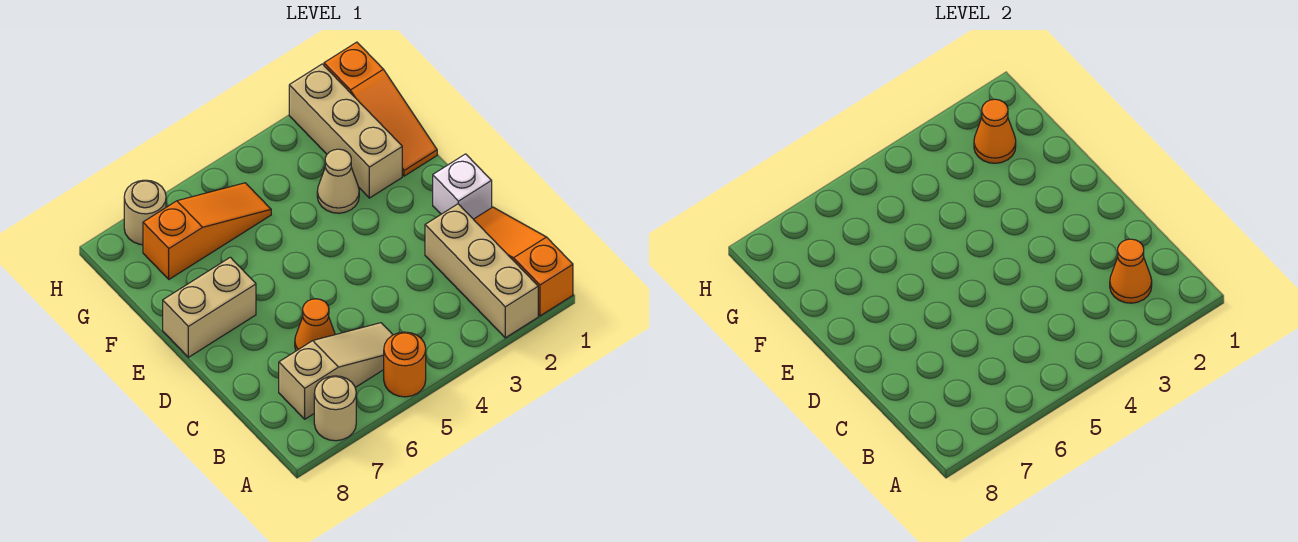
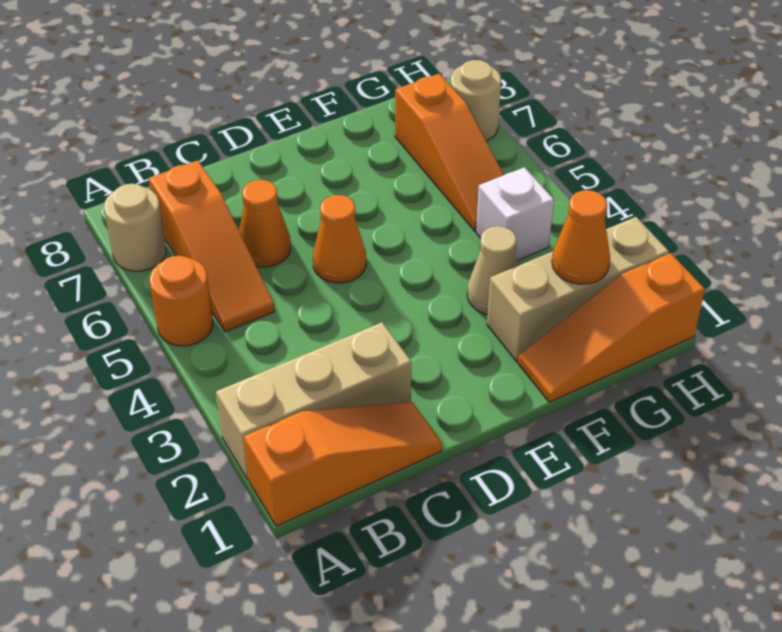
orange 1x1 cone [1110,239,1152,303] -> orange 1x1 cone moved to [313,195,366,283]
tan 1x3 slope [279,323,393,419] -> orange 1x3 slope [149,160,275,332]
white 1x1 brick [433,154,492,219] -> white 1x1 brick moved to [476,167,554,260]
tan 1x2 brick [163,257,256,357] -> none

